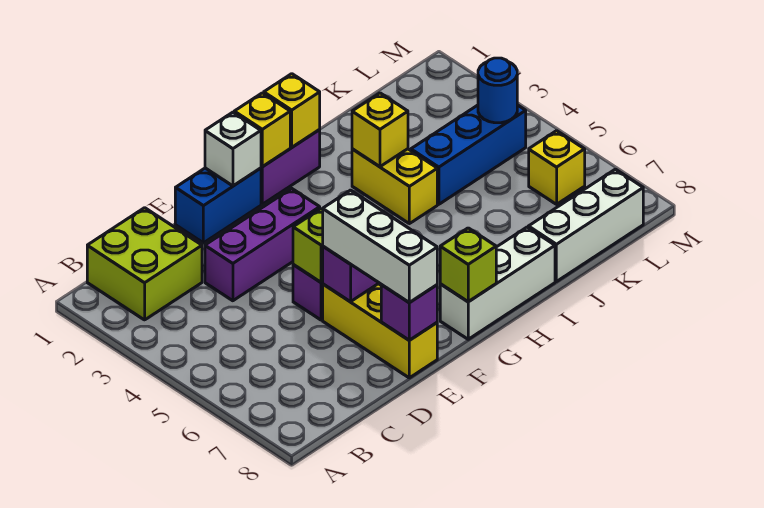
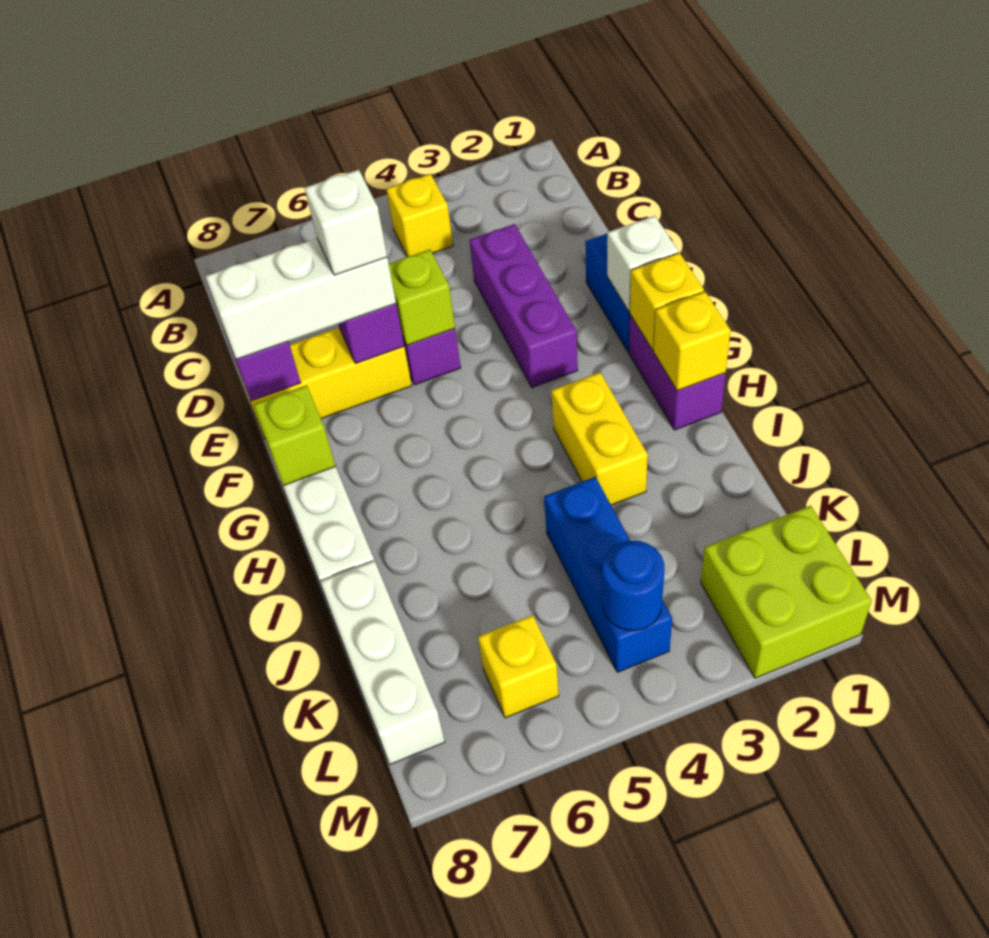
lime 2x2 brick [87,208,202,320] -> lime 2x2 brick moved to [701,506,872,678]
none -> white 1x1 brick [305,170,387,275]
yellow 1x2 brick [352,149,437,224] -> yellow 1x2 brick turned to [552,373,648,505]
yellow 1x1 brick [352,93,408,167] -> yellow 1x1 brick moved to [386,174,453,256]

